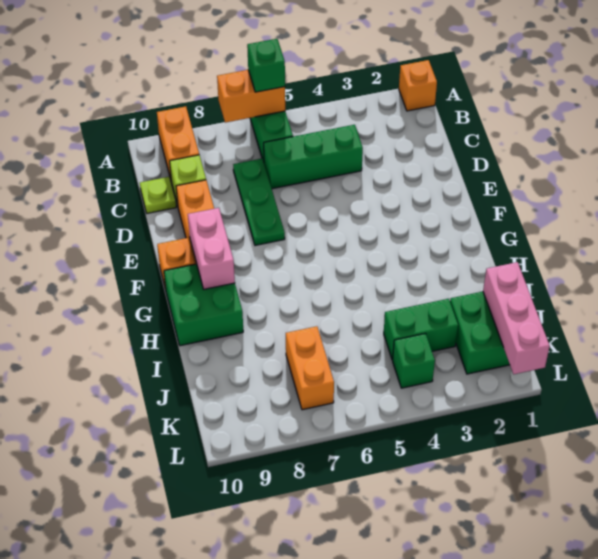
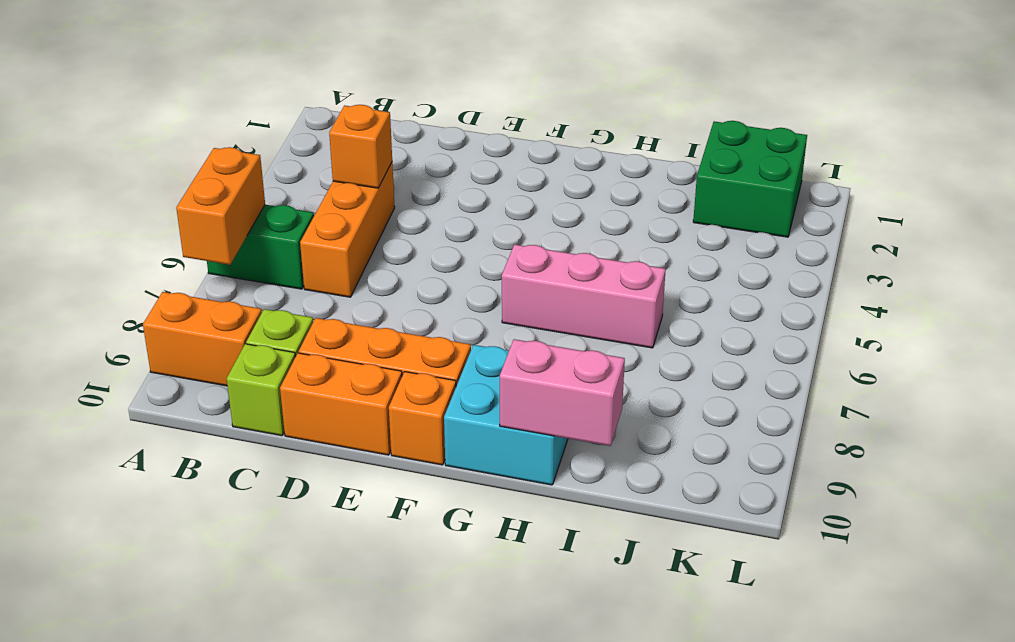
orange 1x1 brick [399,60,437,111] -> orange 1x1 brick moved to [329,105,392,188]
green 1x1 brick [247,39,285,92] -> none
green 1x3 brick [264,125,363,189] -> orange 1x3 brick [300,163,395,297]
green 1x3 plate [233,159,285,245] -> none
lime 1x1 plate [140,177,176,213] -> lime 1x1 brick [227,344,296,436]
pink 1x2 brick [188,208,235,289] -> pink 1x2 brick moved to [500,339,625,446]
green 2x2 brick [164,264,243,346] -> cyan 2x2 brick [444,345,568,485]
pink 1x3 brick [483,262,550,374] -> pink 1x3 brick moved to [502,244,666,348]
green 1x2 brick [384,299,458,360] -> none
orange 1x2 brick [286,326,334,410] -> orange 1x2 brick moved to [280,353,402,455]
green 1x1 brick [393,333,435,388] -> none

